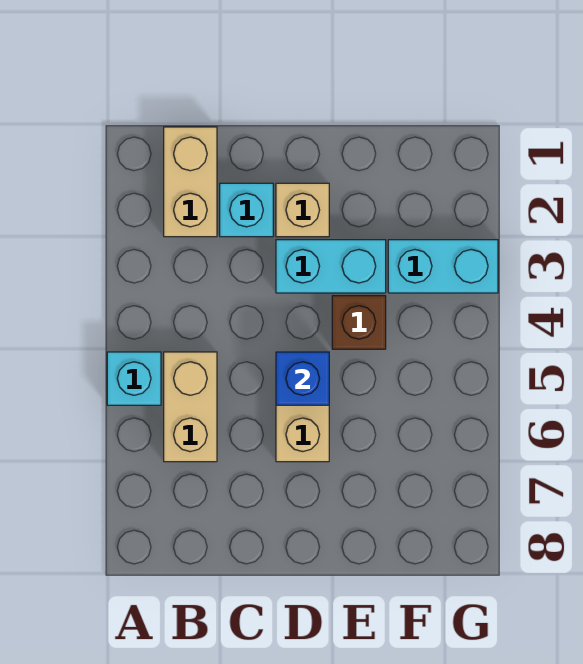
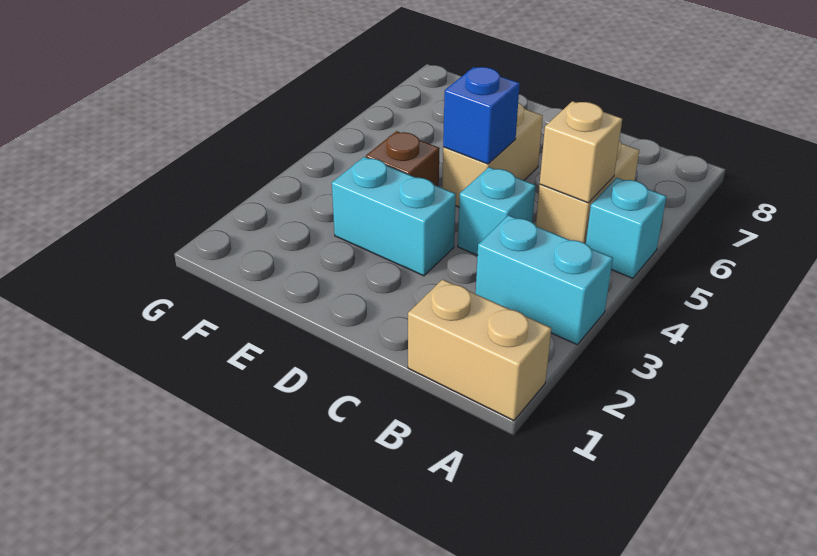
tan 1x2 brick [164,127,217,237] -> tan 1x2 brick turned to [408,279,551,421]
cyan 1x1 brick [220,183,273,237] -> cyan 1x1 brick moved to [458,167,536,255]
tan 1x1 brick [276,183,329,237] -> tan 1x1 brick moved to [540,101,622,203]
cyan 1x2 brick [388,240,498,293] -> cyan 1x2 brick moved to [476,215,613,344]

